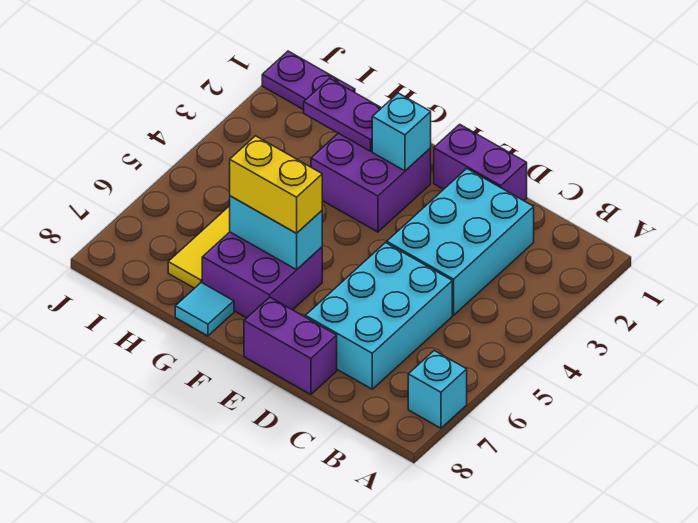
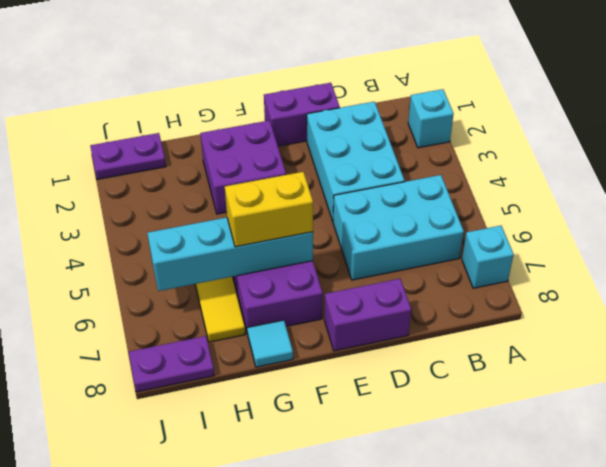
cyan 2x3 brick [305,243,452,389] -> cyan 2x3 brick turned to [333,175,464,280]
cyan 1x1 brick [372,93,431,171] -> cyan 1x1 brick moved to [408,89,454,148]
cyan 1x2 brick [230,196,322,270] -> cyan 1x4 brick [147,217,313,291]
purple 1x2 plate [304,78,381,151] -> purple 1x2 plate moved to [129,336,214,392]

